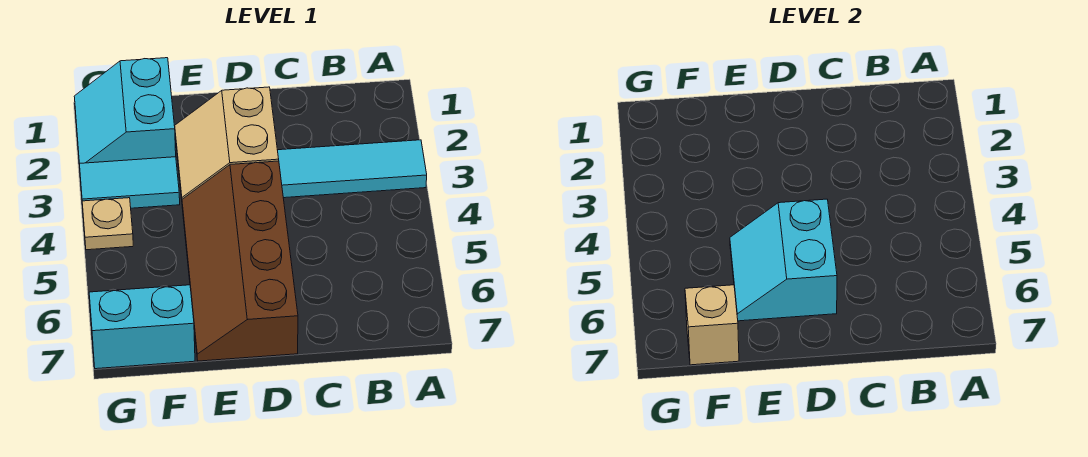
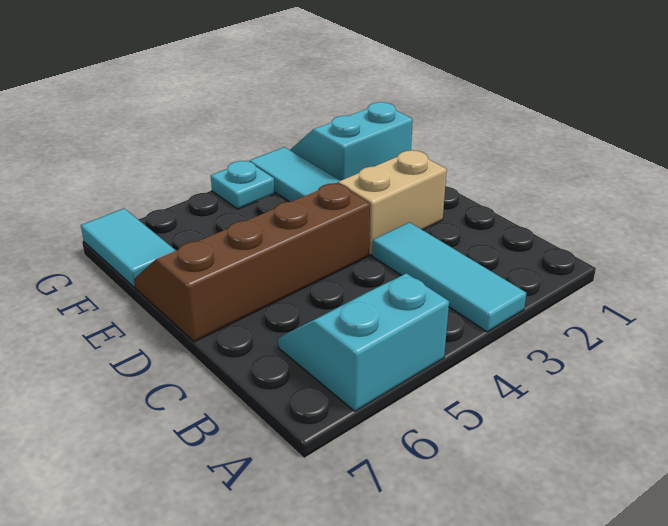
cyan 2x2 slope [730,199,837,321] -> cyan 2x2 slope moved to [278,273,449,411]
cyan 1x2 brick [89,285,195,369] -> cyan 1x2 tile [81,208,176,287]
tan 1x1 brick [685,285,739,365] -> none
tan 1x1 plate [82,198,133,250] -> cyan 1x1 plate [211,161,275,209]

